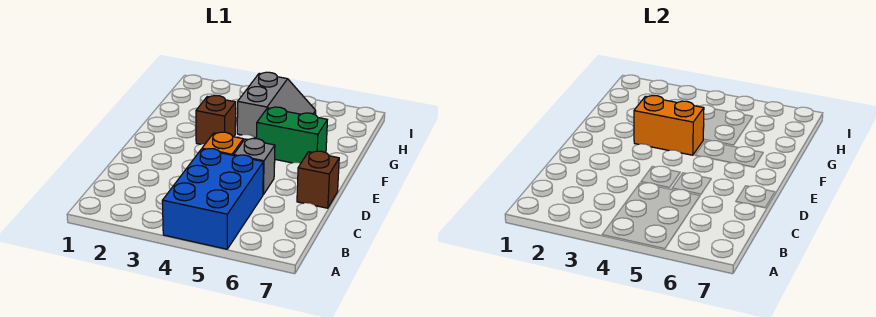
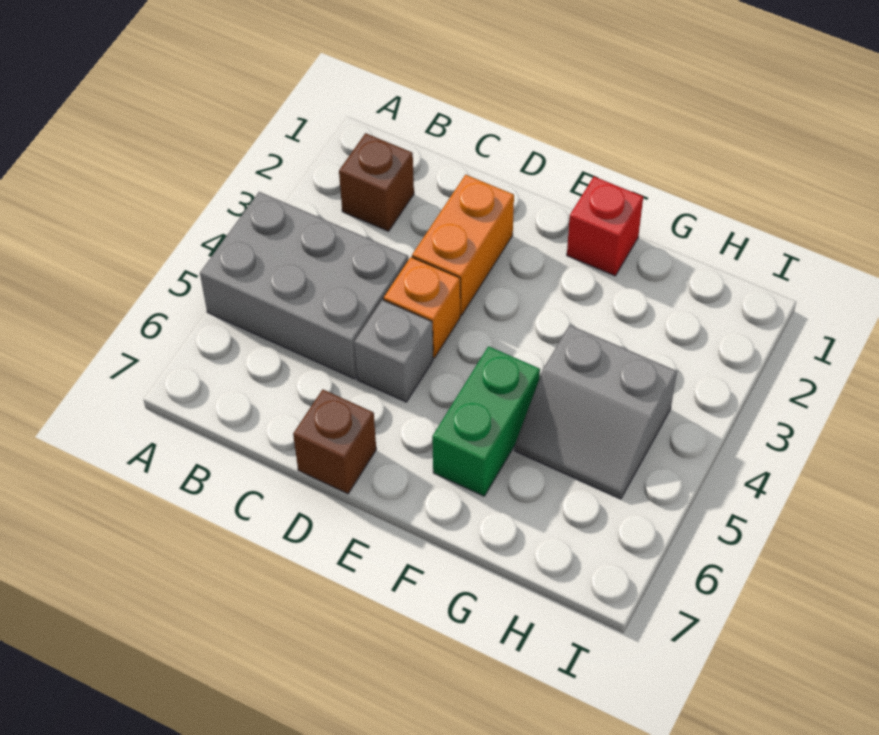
blue 2x3 brick [162,149,264,249] -> grey 2x3 brick [200,192,408,379]
none -> red 1x1 brick [567,177,643,276]
brown 1x1 brick [196,96,236,144] -> brown 1x1 brick moved to [339,133,414,231]
orange 1x2 brick [634,96,704,155] -> orange 1x2 brick moved to [412,175,514,315]

